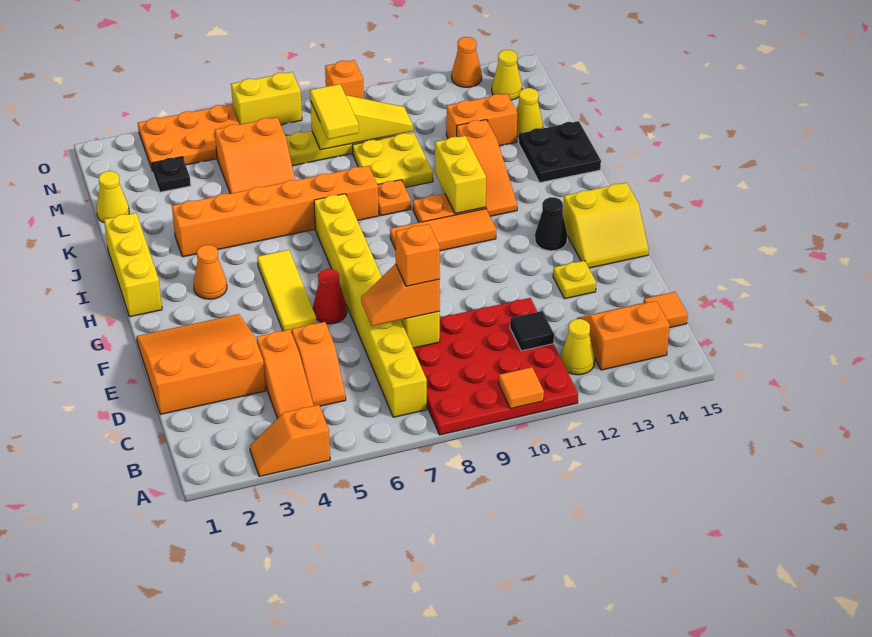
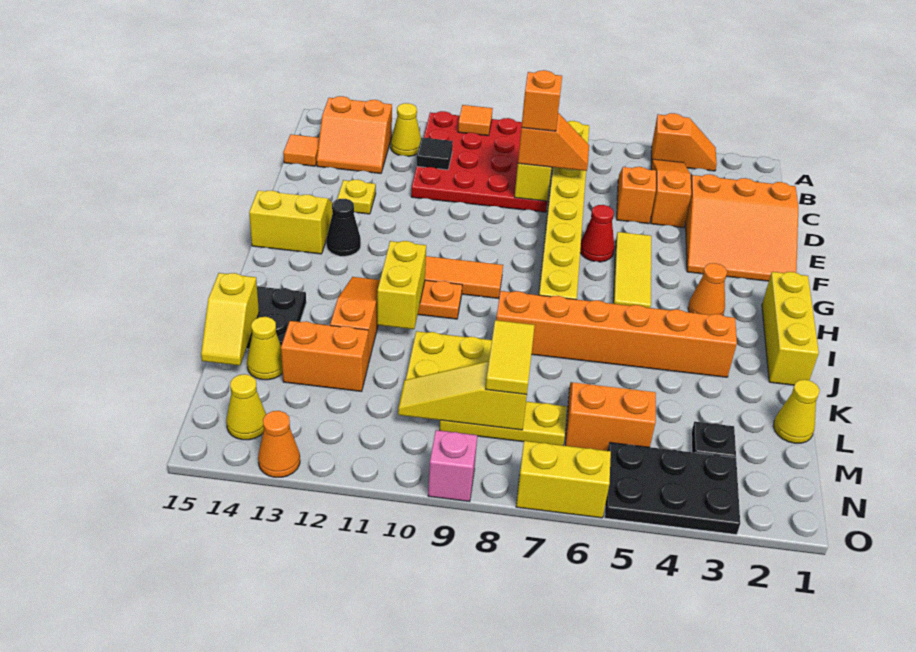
orange 1x1 plate [378,180,411,216] -> none
none -> yellow 1x2 slope [201,273,259,366]
orange 2x3 plate [138,105,239,171] -> black 2x3 plate [605,442,740,535]
orange 1x1 brick [325,60,364,99] -> pink 1x1 brick [428,430,477,502]

